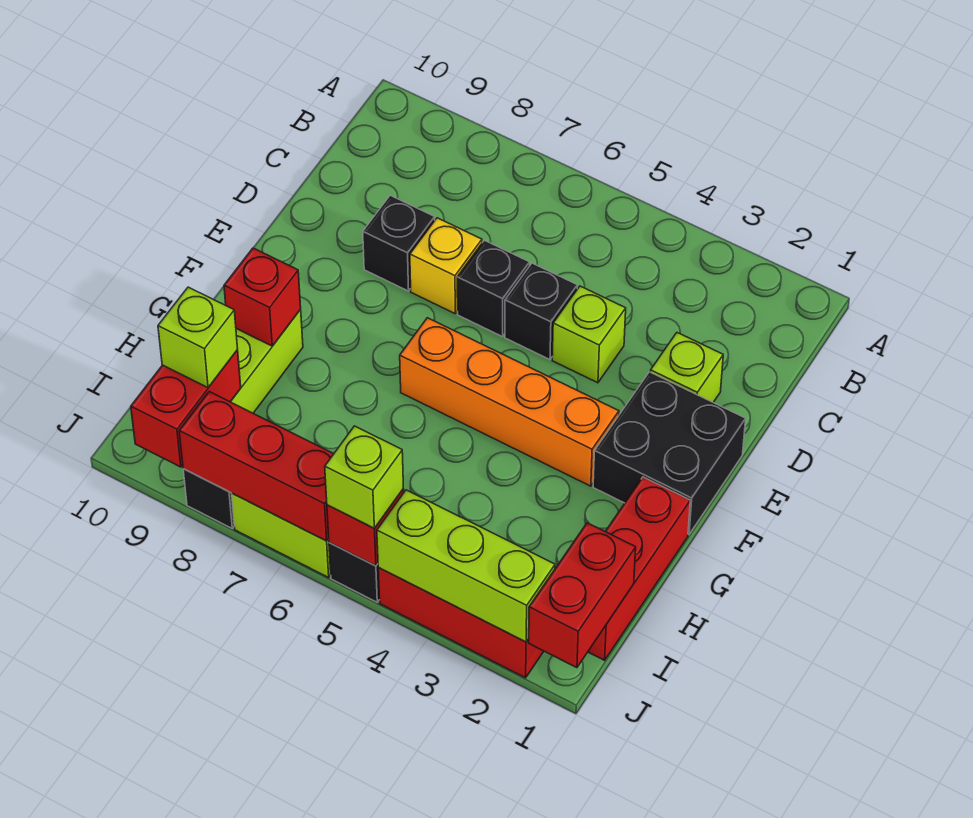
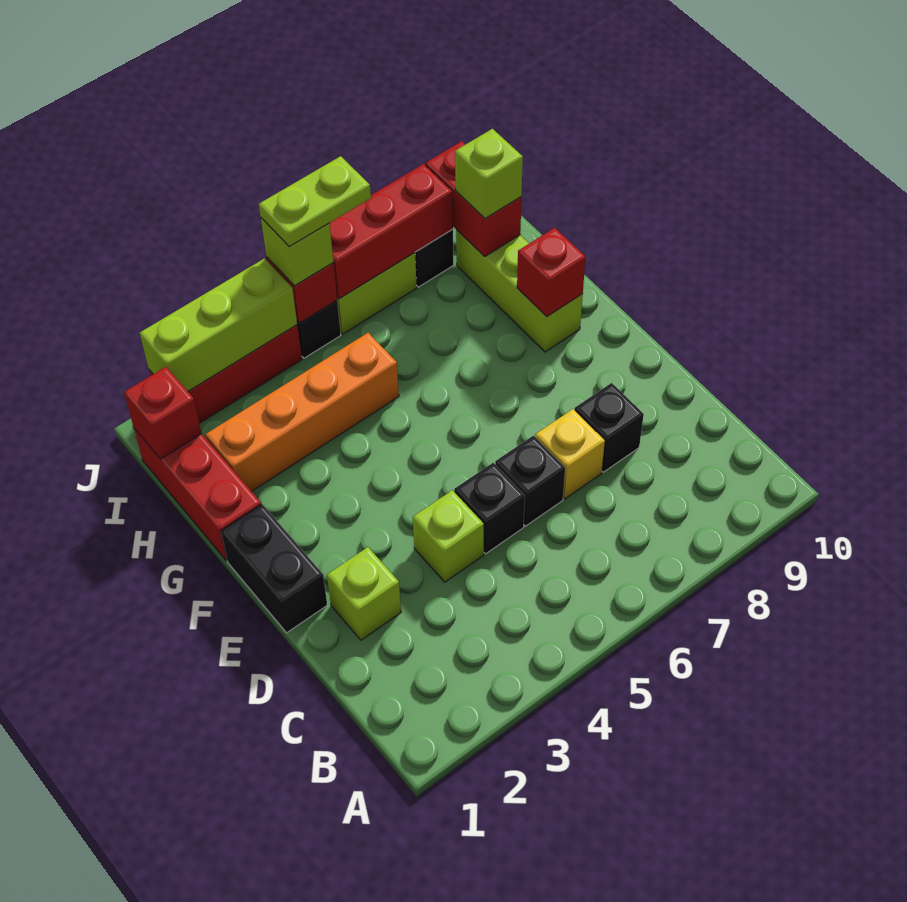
black 2x2 brick [593,372,746,534] -> black 1x2 brick [221,504,327,633]
orange 1x4 brick [400,318,619,486] -> orange 1x4 brick moved to [205,333,399,491]
red 1x2 brick [529,523,636,668] -> red 1x1 brick [124,367,202,459]
none -> lime 1x2 plate [259,156,371,247]

